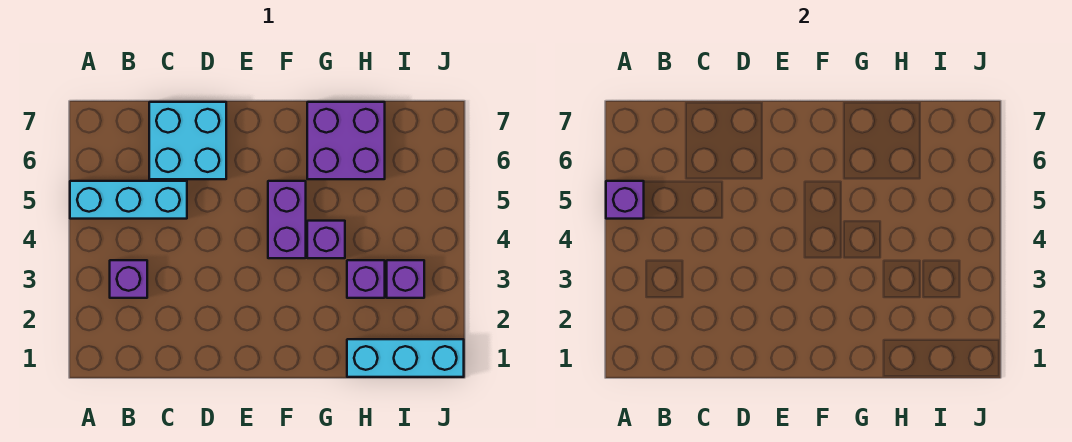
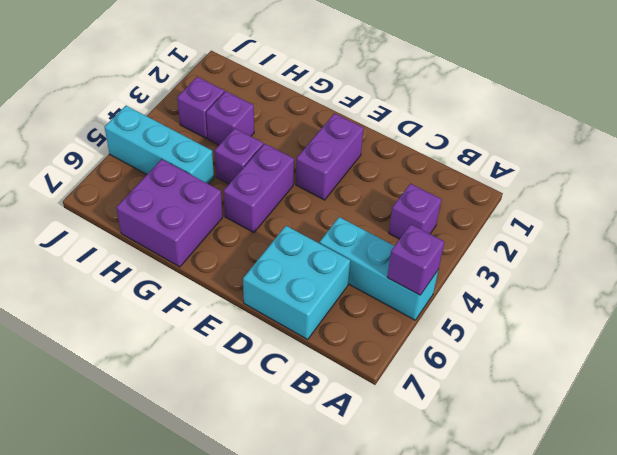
none -> purple 1x2 brick [296,113,364,200]
cyan 1x3 brick [347,339,464,377] -> cyan 1x3 brick moved to [105,106,214,184]

